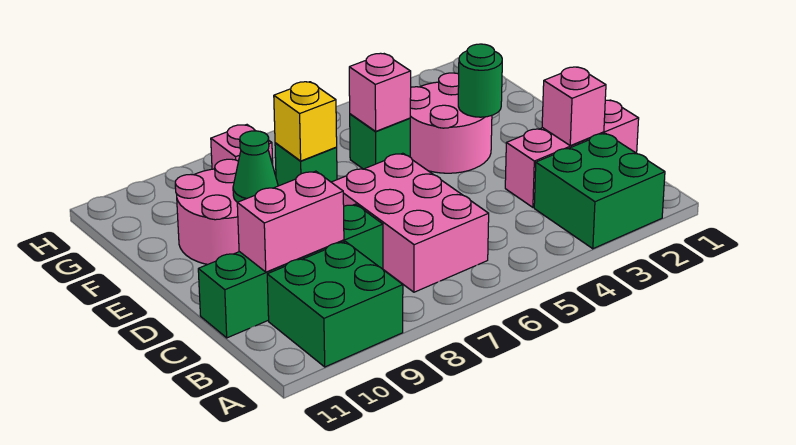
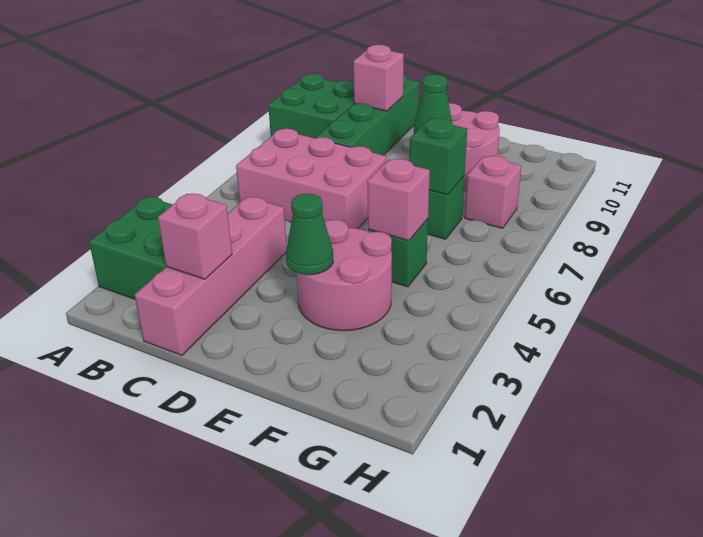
pink 1x3 brick [505,100,639,207] -> pink 1x4 brick [135,197,287,355]
pink 1x2 brick [237,171,344,272] -> pink 1x1 brick [353,45,404,111]
green 1x1 round brick [458,44,502,117] -> green 1x1 cone [286,193,333,275]
yellow 1x1 brick [274,82,337,161] -> green 1x1 brick [409,118,467,195]

